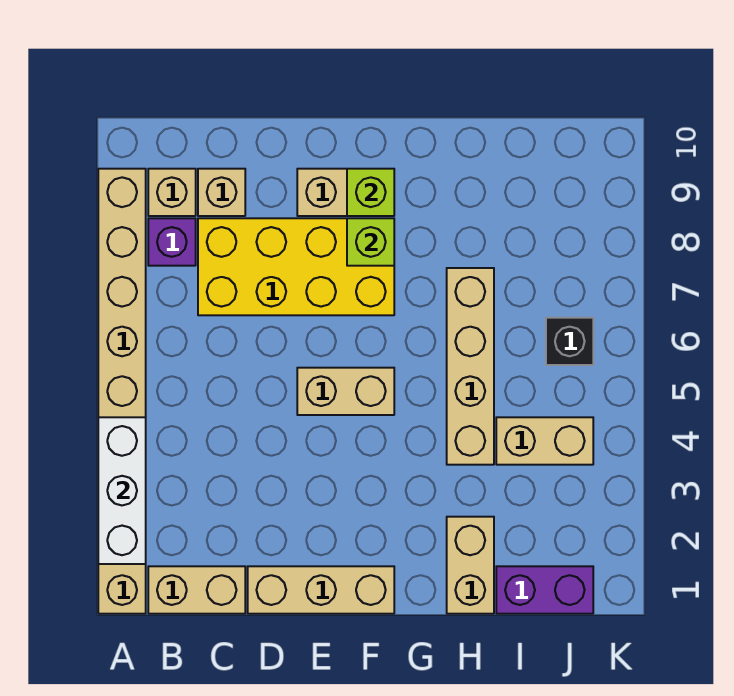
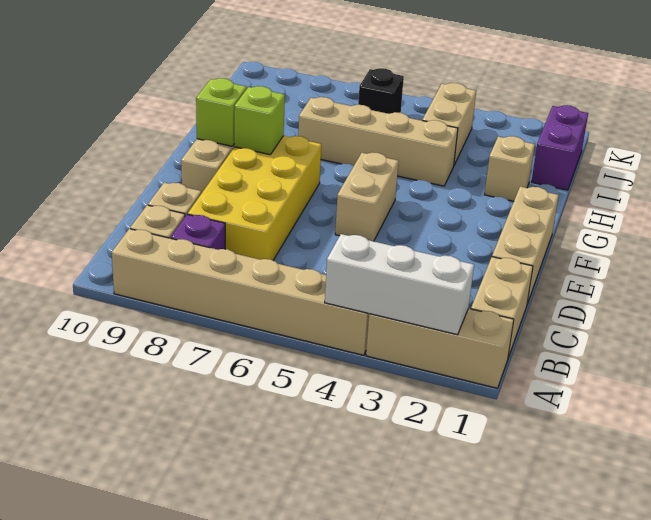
tan 1x2 brick [447,517,494,614] -> tan 1x1 brick [484,136,535,201]

